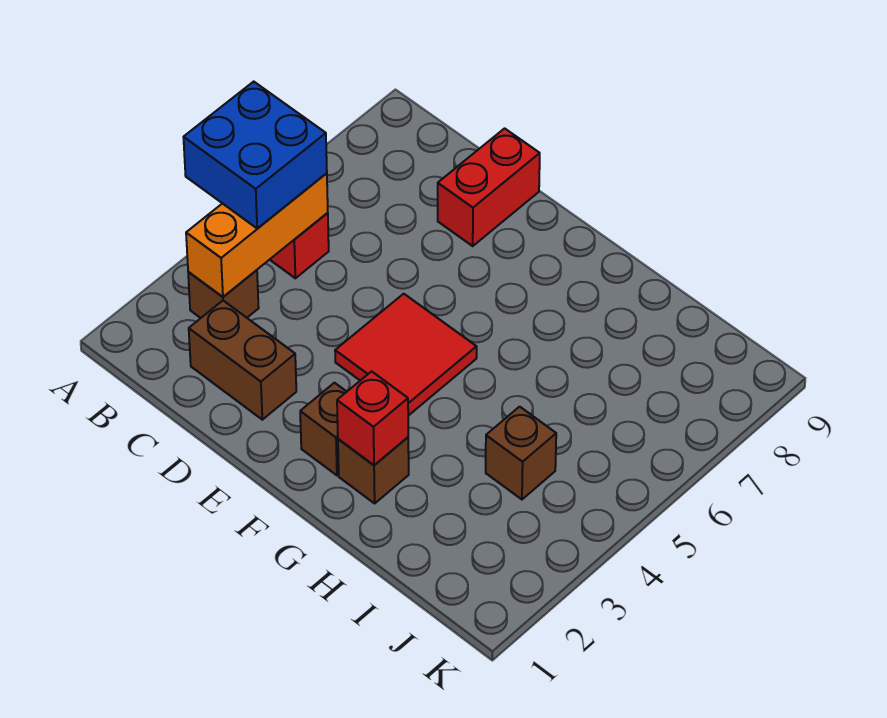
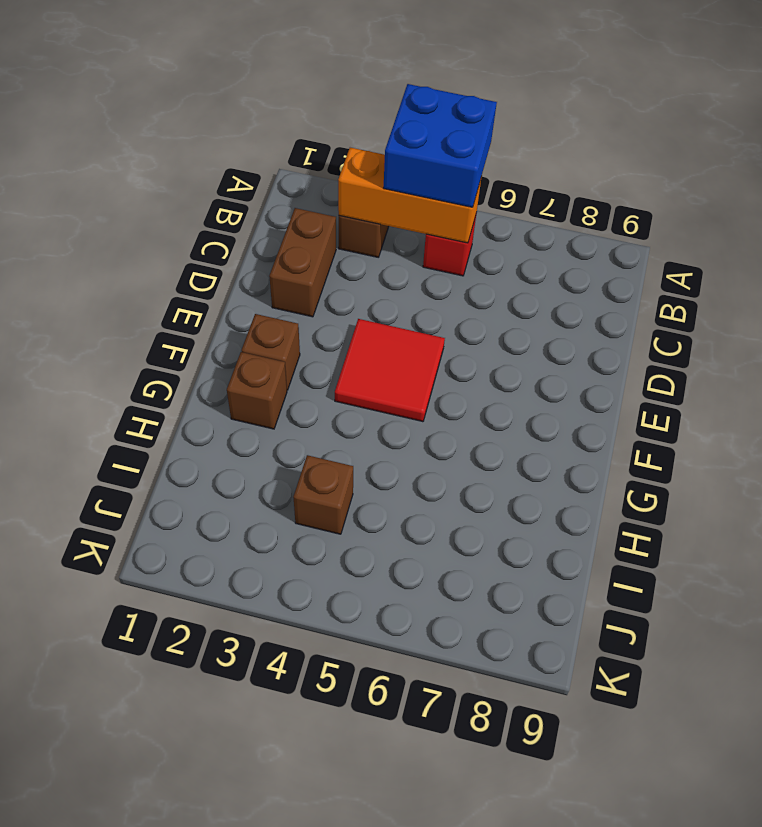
red 1x2 brick [438,128,540,246] -> none
red 1x1 brick [337,371,408,465] -> none

